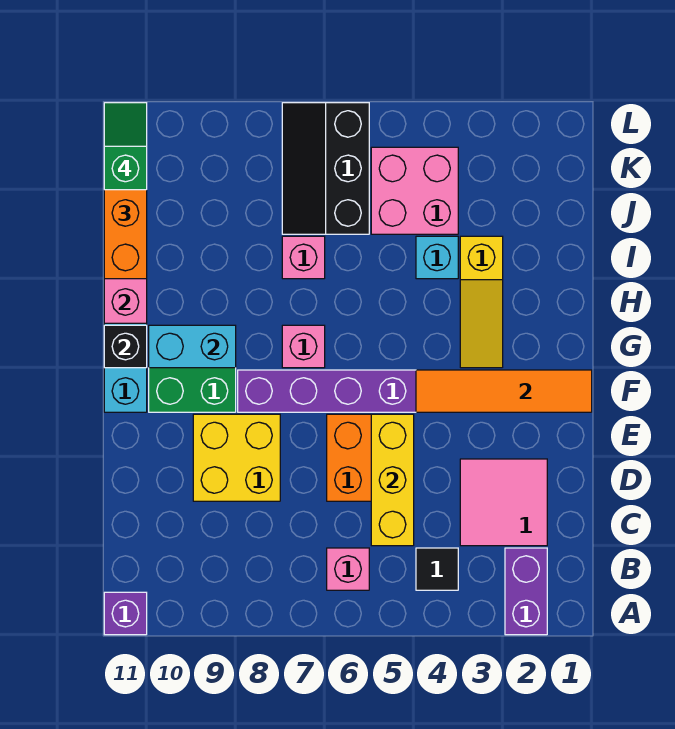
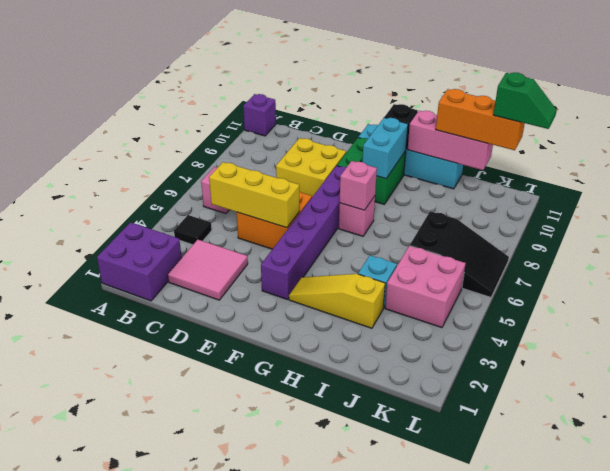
purple 1x2 brick [505,548,547,635] -> purple 2x2 brick [97,222,182,301]
orange 1x4 tile [416,370,592,412] -> none
pink 1x1 brick [282,236,325,279] -> pink 1x1 brick moved to [340,161,377,210]
black 2x3 slope [282,103,369,234] -> black 2x3 slope turned to [410,211,509,297]

